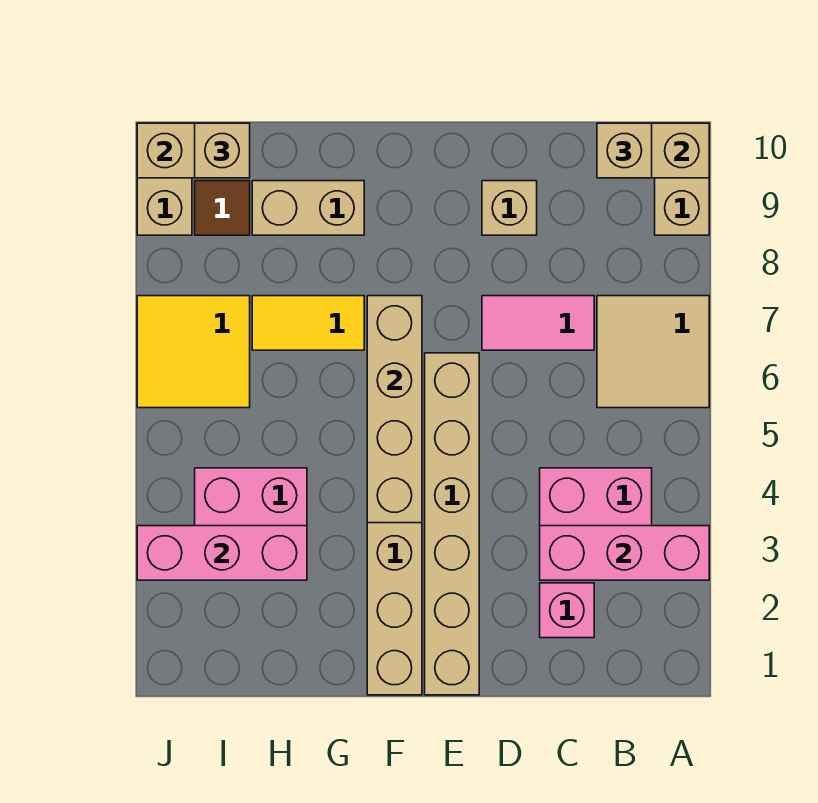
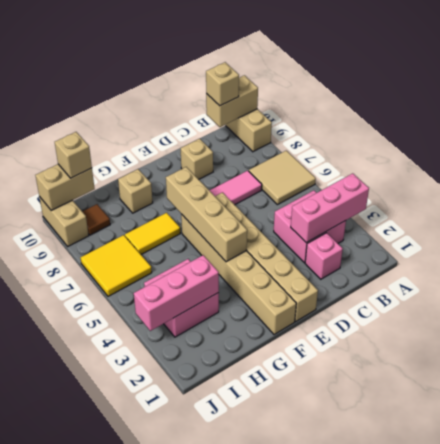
tan 1x2 brick [252,181,364,235] -> tan 1x1 brick [118,169,153,213]

